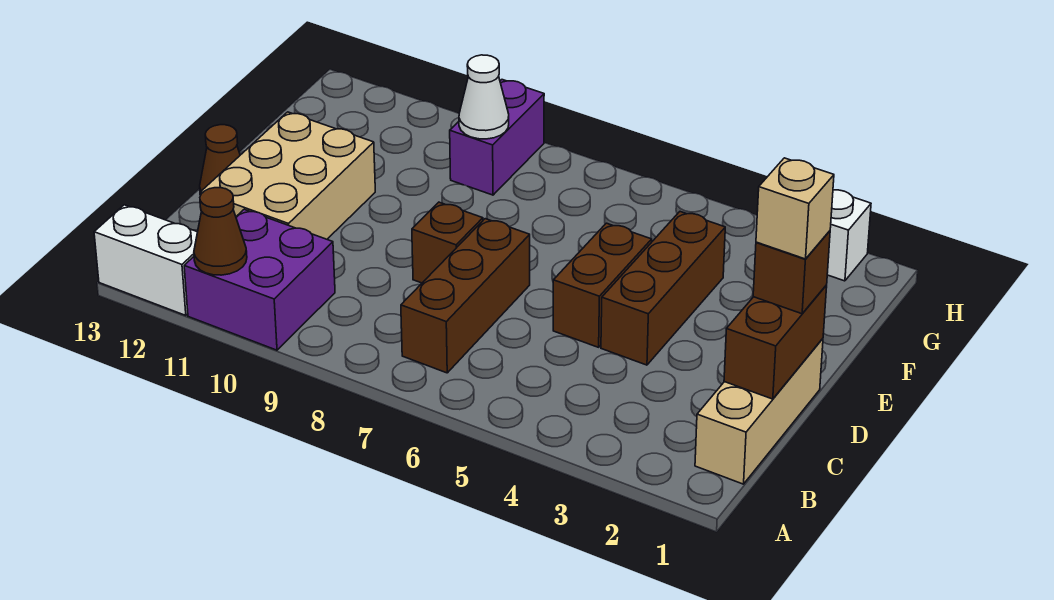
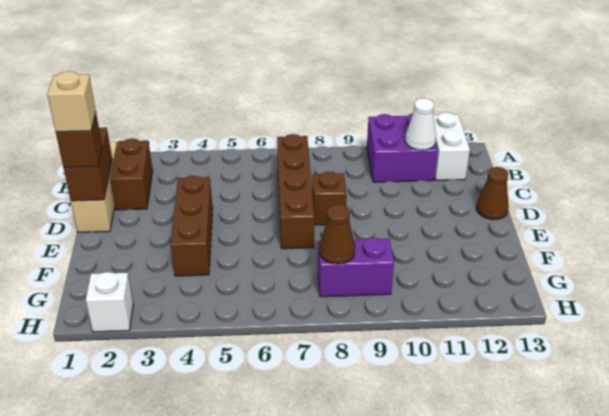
brown 1x1 cone [194,188,247,275] -> brown 1x1 cone moved to [319,204,355,264]
white 1x2 brick [94,205,197,316] -> white 1x2 brick turned to [433,112,470,180]
brown 1x3 brick [401,219,530,373] -> brown 1x4 brick [277,134,314,249]
tan 2x3 brick [201,112,375,239] -> none
brown 1x2 brick [553,223,652,347] -> brown 1x2 brick moved to [110,138,153,210]
purple 1x2 brick [450,80,544,195] -> purple 1x2 brick turned to [318,238,394,297]
white 1x1 cone [459,55,509,139] -> white 1x1 cone moved to [405,98,436,150]

